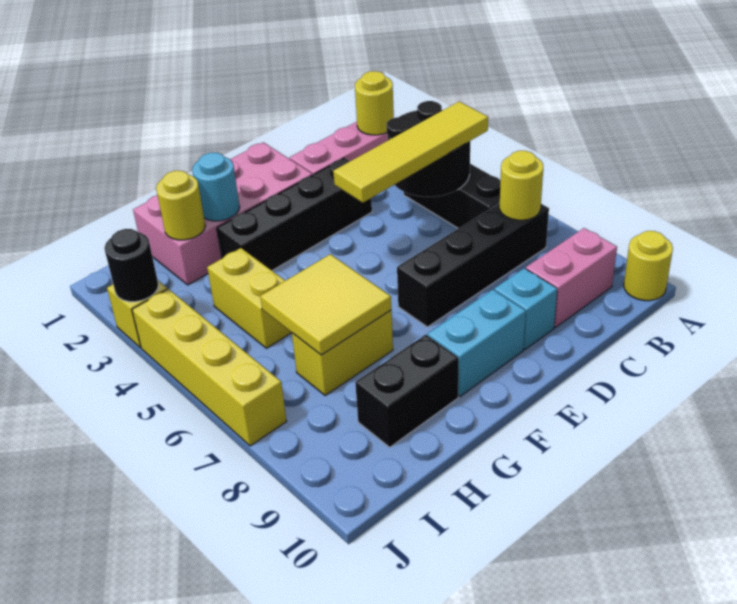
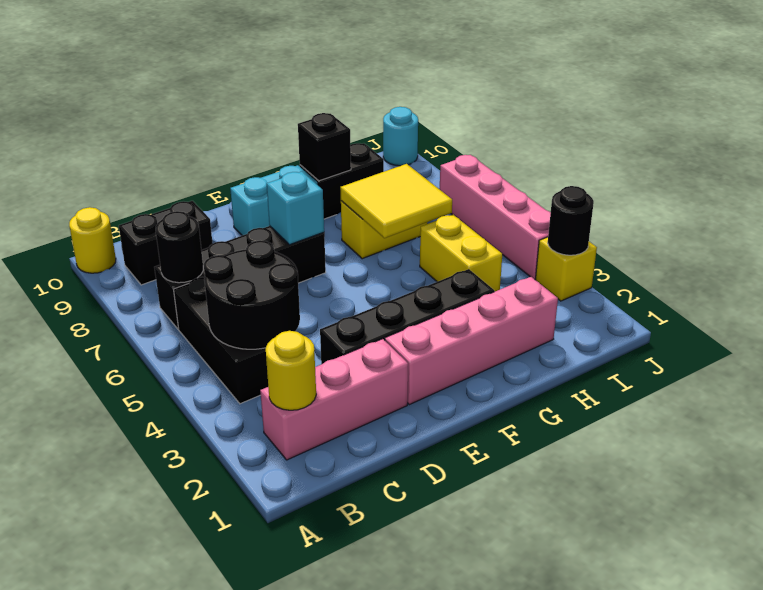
yellow 1x4 tile [333,102,488,203] -> none
yellow 1x1 round brick [500,151,543,220] -> black 1x1 round brick [156,211,203,283]
pink 1x2 brick [526,228,617,327] -> black 1x2 brick [119,201,213,285]
cyan 1x1 brick [494,268,557,350] -> cyan 1x1 brick moved to [267,172,324,245]
pink 2x4 brick [133,142,313,285] -> pink 1x4 brick [385,277,558,405]
cyan 1x1 round brick [192,153,240,221] -> cyan 1x1 round brick moved to [383,107,418,166]
none -> black 1x1 brick [298,113,351,181]
yellow 1x1 round brick [156,171,205,240] -> none
yellow 1x4 brick [132,289,287,446] -> pink 1x4 brick [440,155,551,279]

